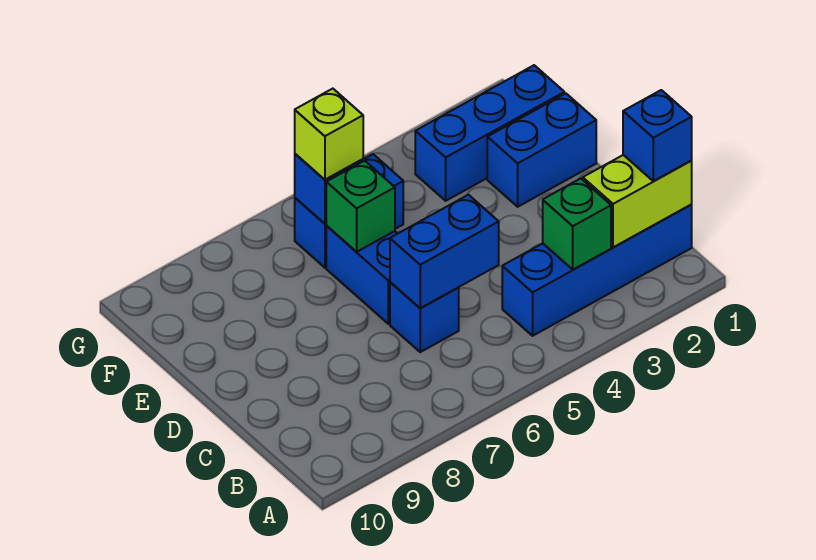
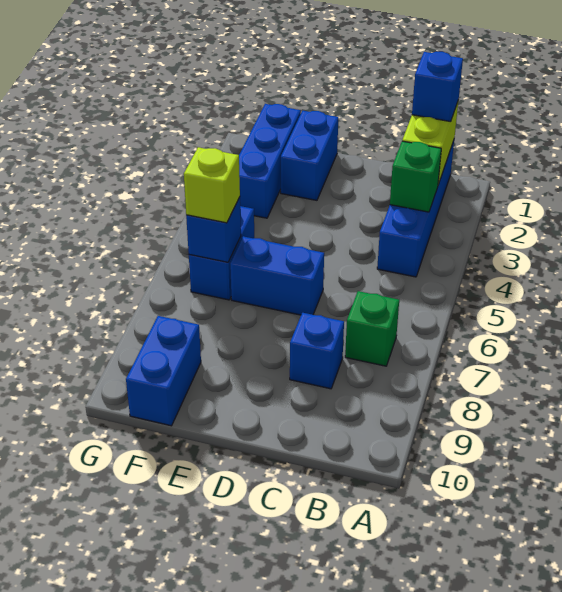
blue 1x2 brick [390,195,499,308] -> blue 1x2 brick moved to [126,316,201,426]
blue 1x1 brick [390,282,459,352] -> blue 1x1 brick moved to [290,313,344,389]
green 1x1 brick [326,161,395,252] -> green 1x1 brick moved to [345,291,399,366]

